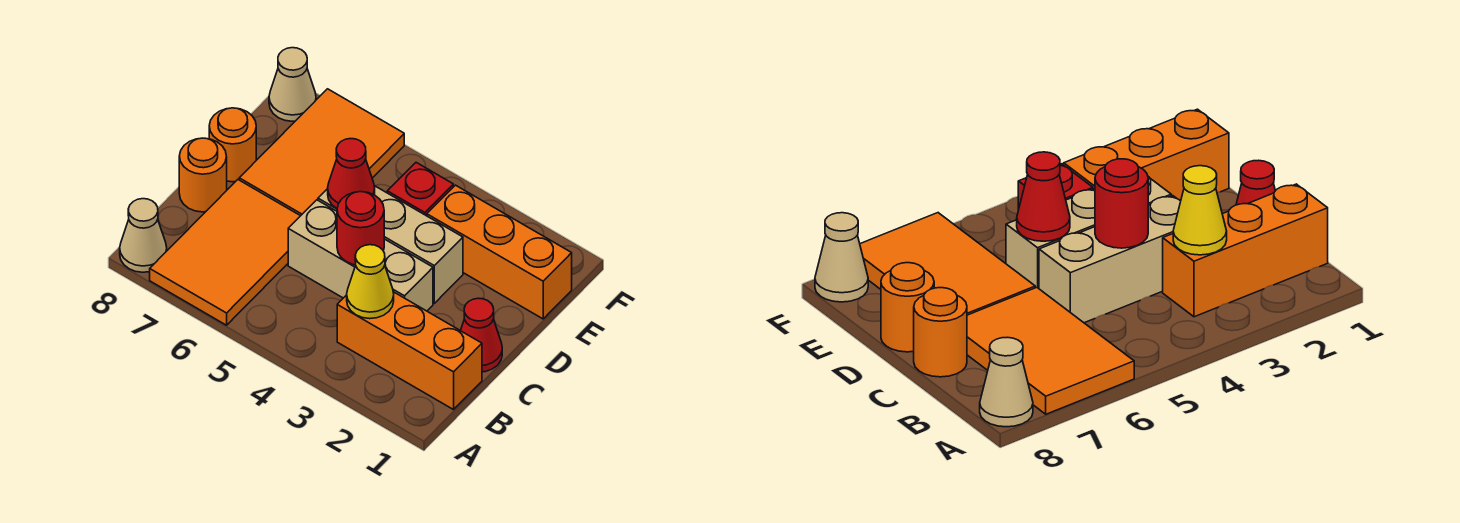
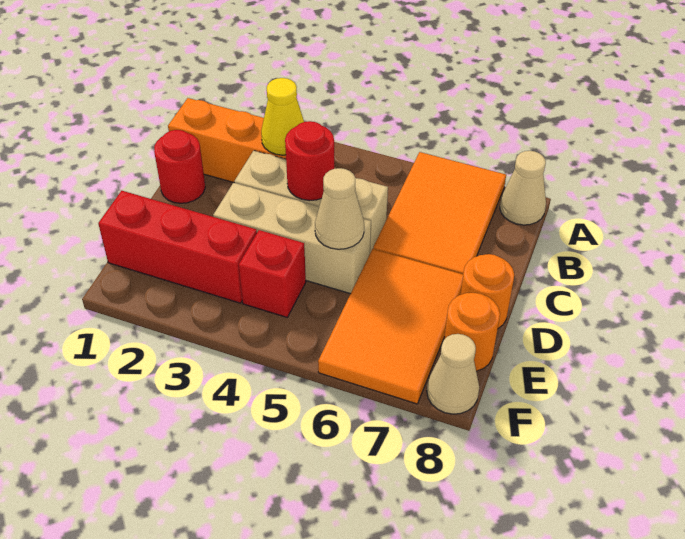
red 1x1 cone [461,298,502,372] -> red 1x1 round brick [154,130,205,203]
orange 1x1 round brick [179,138,227,212] -> orange 1x1 round brick moved to [444,293,500,371]
red 1x1 cone [328,139,375,208] -> tan 1x1 cone [315,168,364,249]
orange 1x3 brick [427,185,572,319] -> red 1x3 brick [98,191,257,303]

